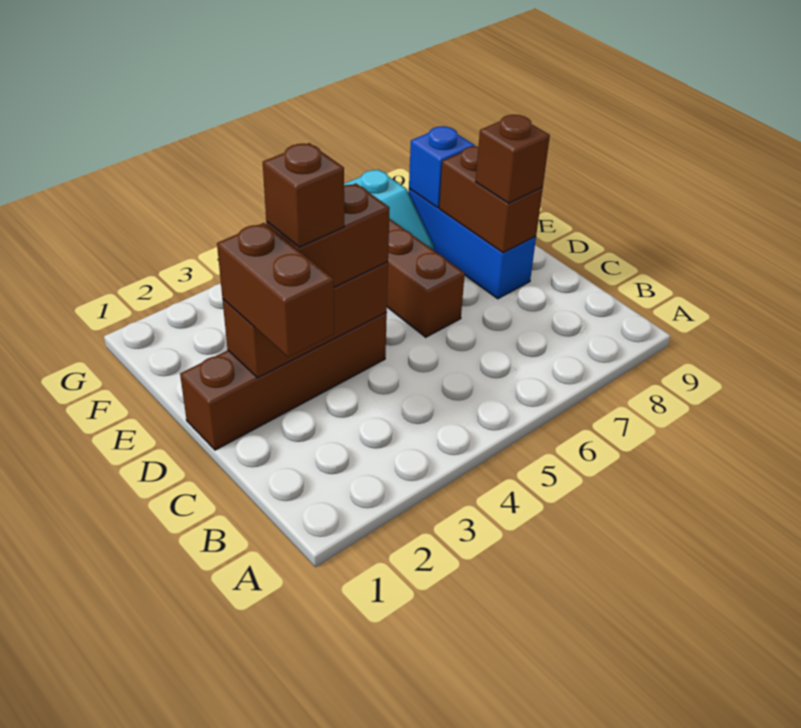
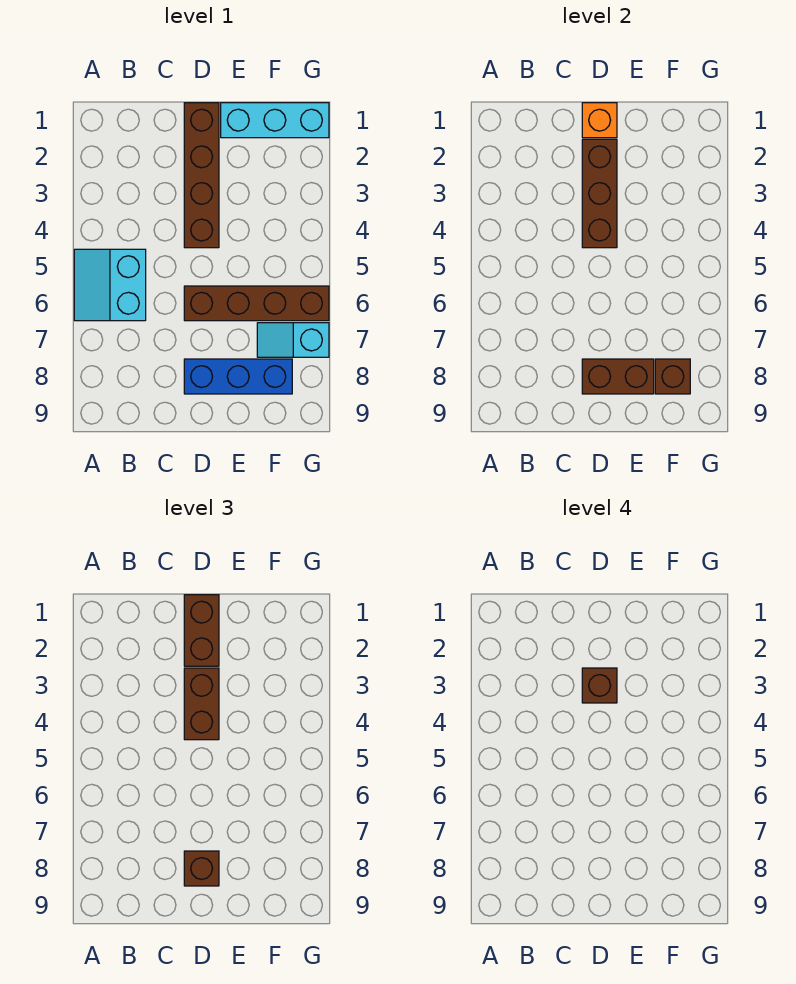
none -> cyan 2x2 slope [74,249,146,321]
brown 1x2 brick [217,223,334,357] -> brown 1x2 brick turned to [184,595,219,666]
none -> orange 1x1 brick [582,103,617,138]
none -> cyan 1x3 brick [221,103,329,138]
blue 1x1 brick [409,126,475,208] -> brown 1x1 brick [655,359,690,394]

